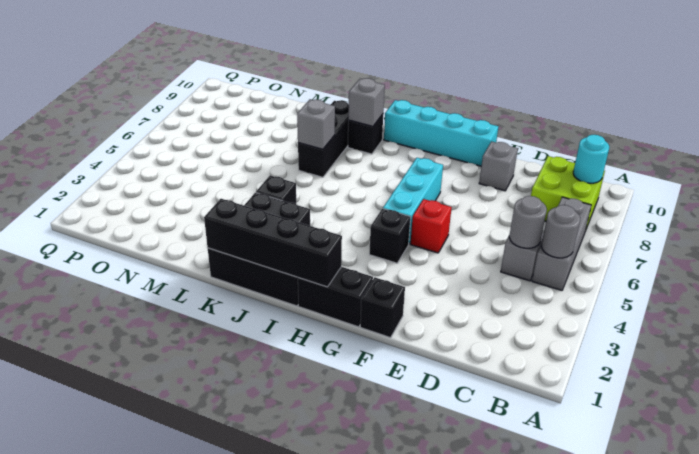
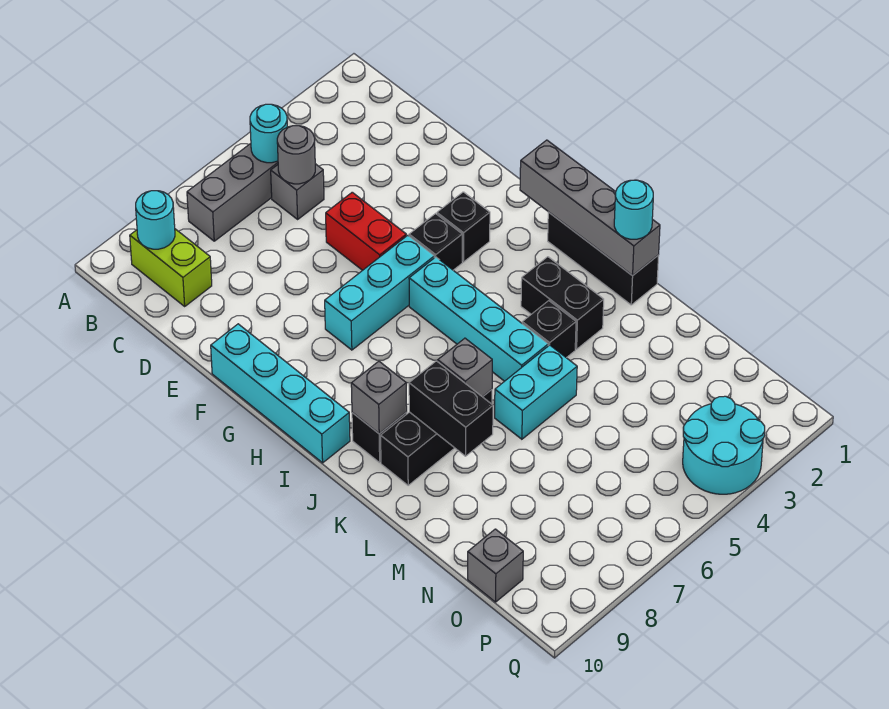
grey 1x1 round brick [541,205,580,258] -> cyan 1x1 round brick [250,104,287,163]
lime 2x2 brick [531,156,605,229] -> lime 1x2 brick [130,229,212,306]
grey 1x1 brick [479,141,518,191] -> grey 1x1 brick moved to [468,529,523,602]
black 1x1 brick [360,277,405,338] -> black 1x1 brick moved to [437,192,490,262]
red 1x1 brick [411,199,452,253] -> red 1x2 brick [326,192,406,270]
black 1x2 brick [298,267,373,327] -> black 1x2 brick moved to [409,361,493,456]
black 1x4 brick [204,199,342,287] -> grey 1x4 brick [520,140,660,276]
none -> cyan 1x4 brick [409,257,548,381]
none -> cyan 1x1 round brick [614,180,653,239]
none -> cyan 1x2 brick [495,345,577,439]
none -> cyan 2x2 round brick [683,396,765,494]

